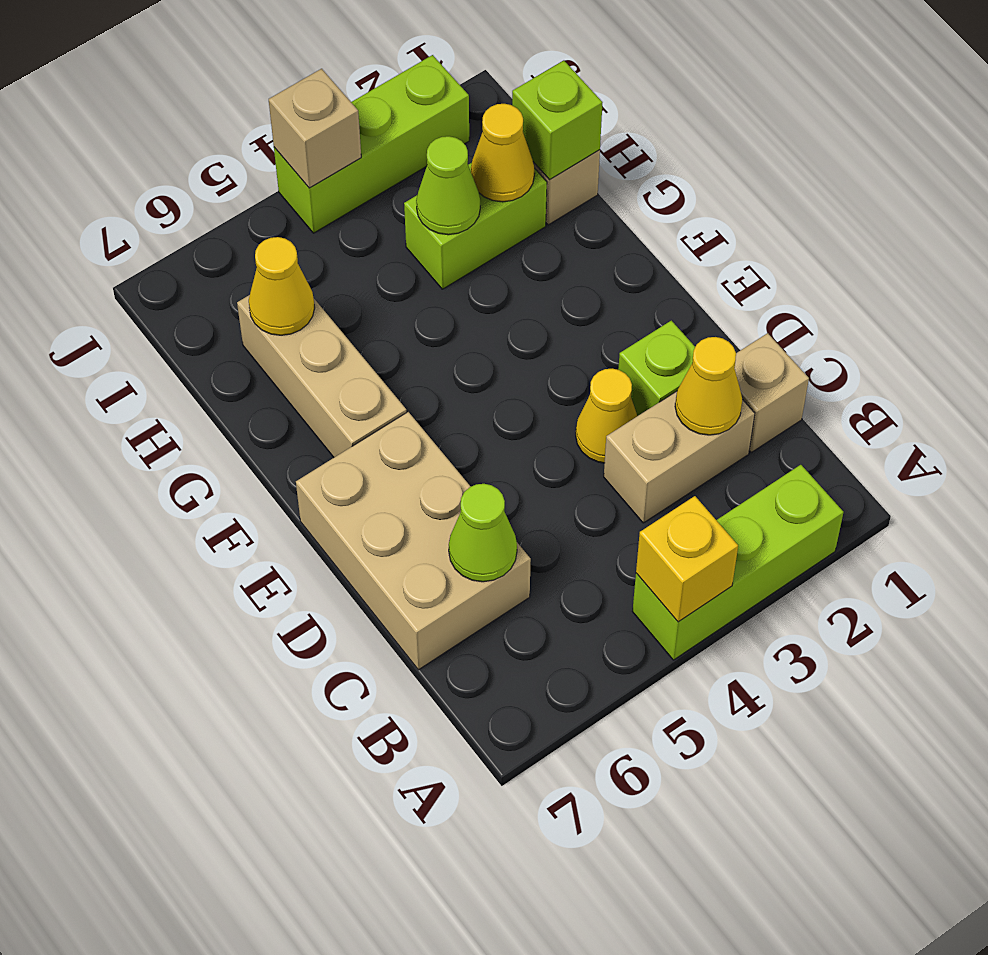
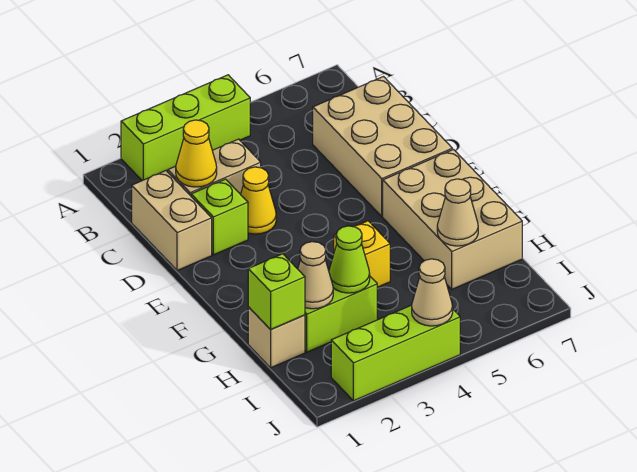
yellow 1x1 brick [636,496,738,622] -> yellow 1x1 brick moved to [334,221,390,287]
tan 1x1 brick [734,333,809,452] -> tan 1x2 brick [132,171,212,271]
lime 1x1 cone [449,484,517,582] -> none
tan 1x3 brick [237,295,407,457] -> tan 2x3 brick [383,150,522,289]
yellow 1x1 cone [471,104,534,202] -> tan 1x1 cone [298,242,333,309]
yellow 1x1 cone [249,237,315,335] -> tan 1x1 cone [437,179,478,246]
tan 1x1 brick [269,69,361,188] -> tan 1x1 cone [412,259,453,326]

